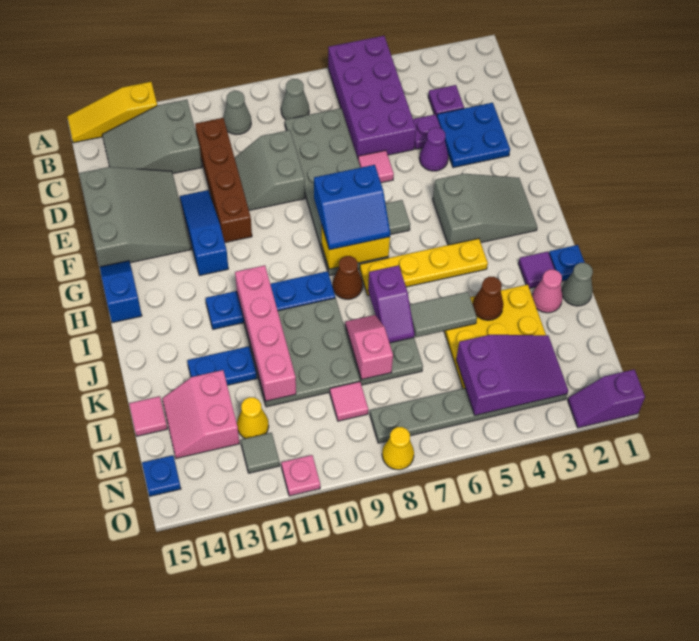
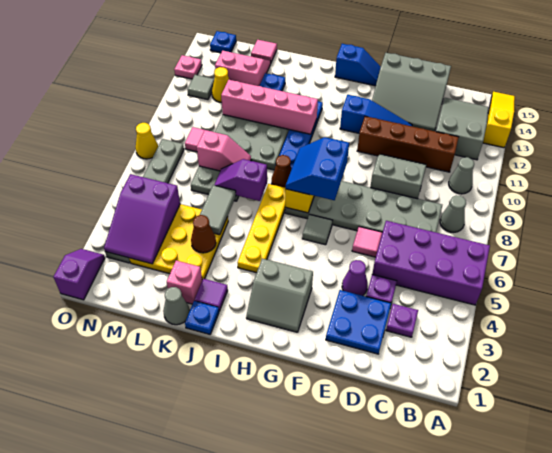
grey 2x3 slope [433,174,537,245] -> grey 2x2 slope [246,259,313,332]
pink 1x1 cone [532,269,563,313] -> pink 1x1 brick [167,260,202,304]
pink 1x1 plate [281,455,320,496] -> pink 1x1 plate moved to [174,55,202,79]

